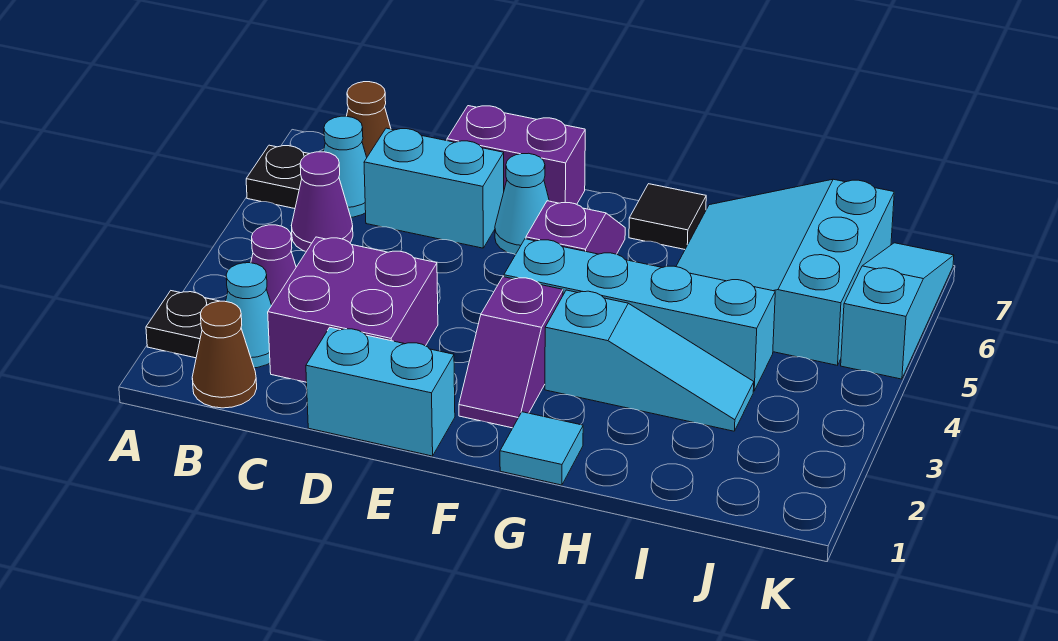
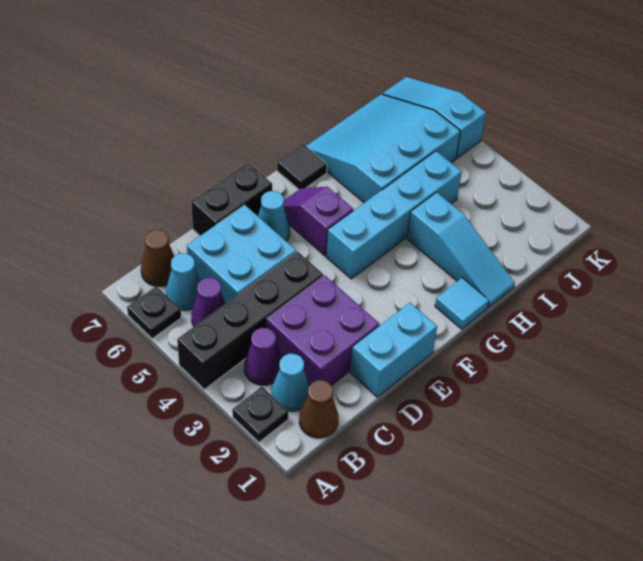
none -> black 1x4 brick [177,252,323,389]
cyan 1x2 brick [364,128,504,248] -> cyan 2x2 brick [187,205,296,303]
purple 1x2 brick [447,106,585,204] -> black 1x2 brick [191,163,272,236]
purple 1x2 slope [459,277,563,428] -> none
cyan 1x3 slope [545,290,754,431] -> cyan 1x3 slope turned to [407,192,515,307]
cyan 3x3 slope [676,179,894,365] -> cyan 3x3 slope turned to [306,94,460,203]

